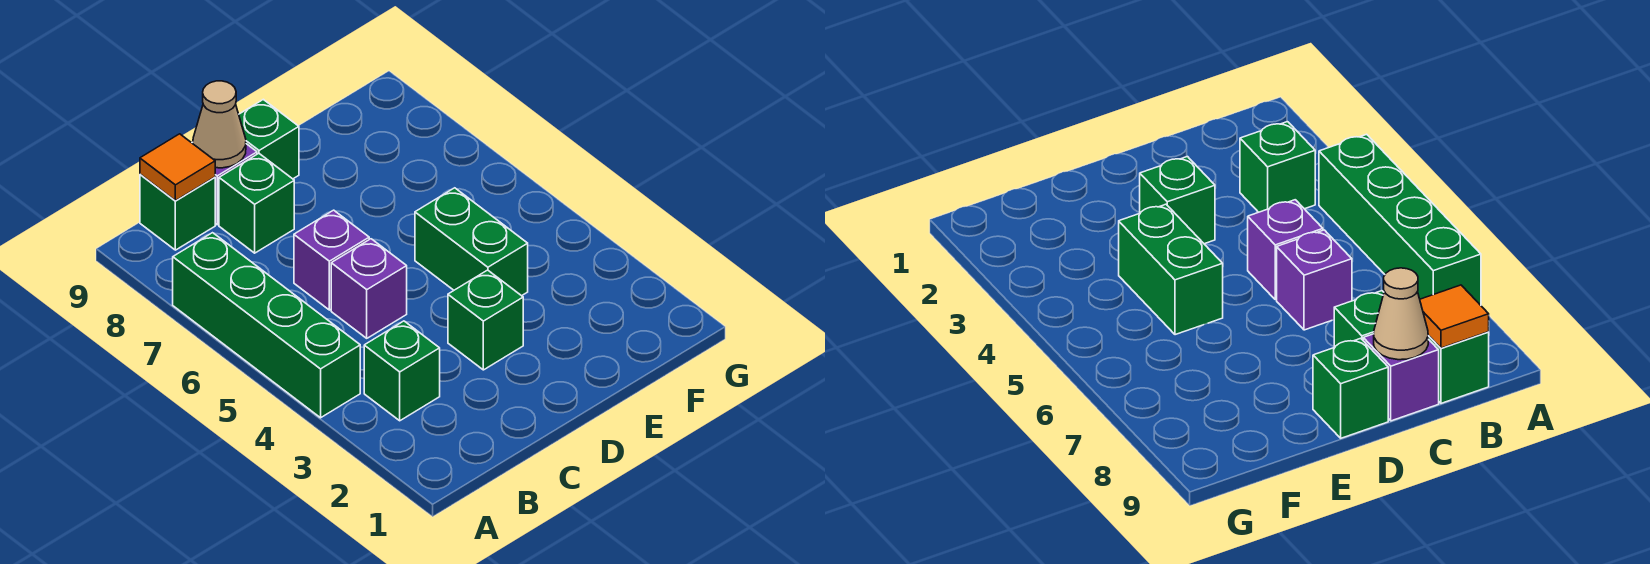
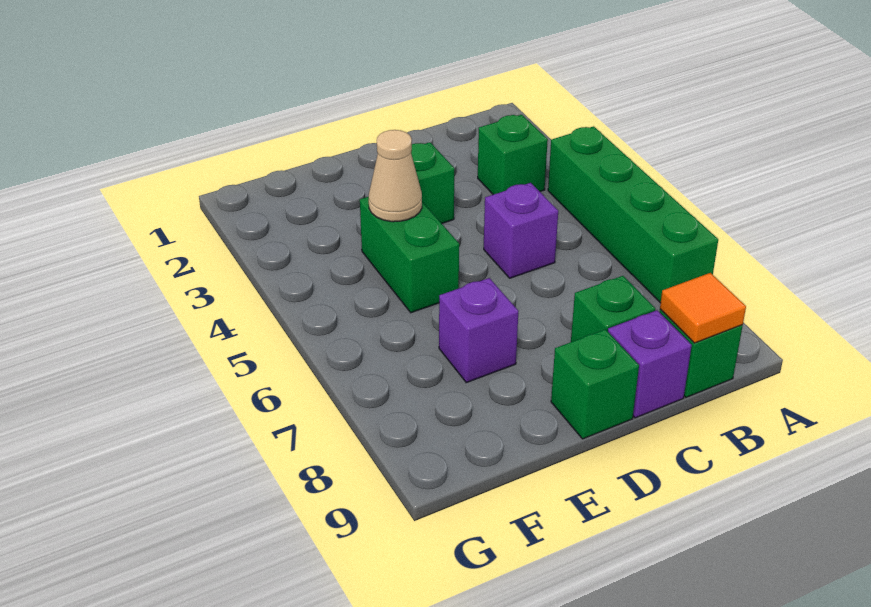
purple 1x1 brick [294,210,369,310] -> purple 1x1 brick moved to [439,278,518,383]
tan 1x1 cone [193,81,246,168] -> tan 1x1 cone moved to [369,130,422,222]

